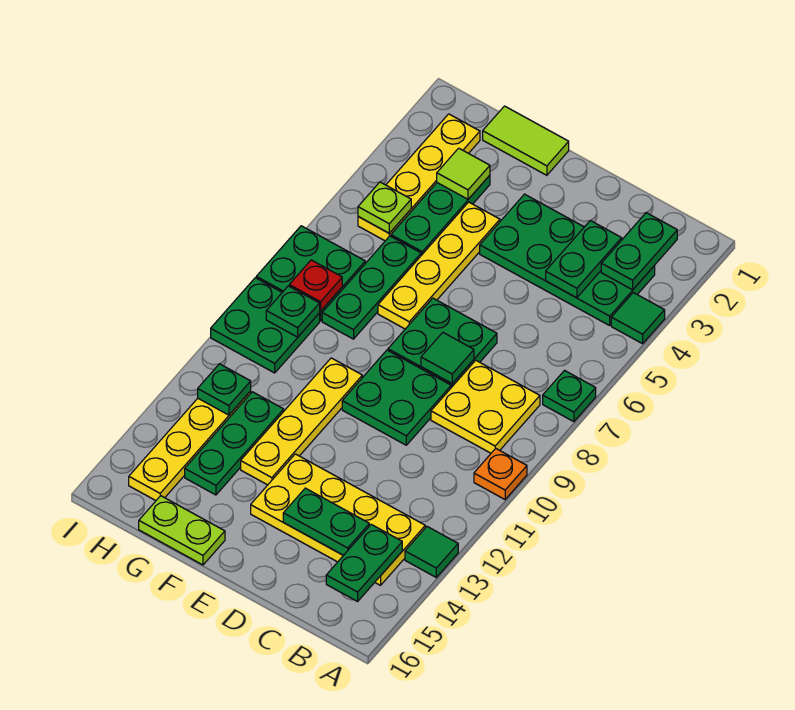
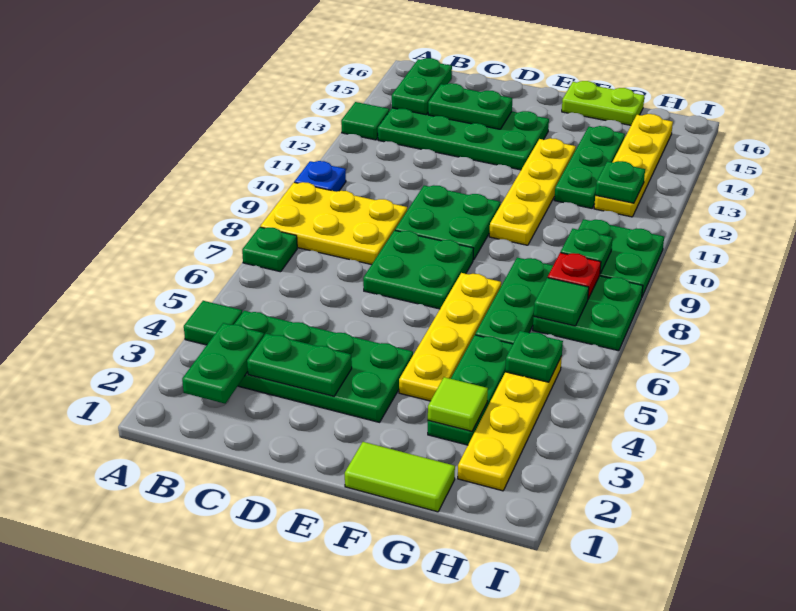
orange 1x1 plate [474,448,527,499] -> blue 1x1 plate [294,161,346,192]
yellow 2x2 plate [431,360,540,453] -> yellow 2x3 plate [260,182,407,265]
yellow 2x4 plate [251,454,425,585] -> green 2x4 plate [378,108,549,170]
green 1x2 plate [546,221,622,298] -> green 1x2 plate turned to [247,334,352,396]
green 1x1 tile [421,333,474,383] -> green 1x1 tile moved to [534,278,589,326]
lime 1x1 plate [358,182,411,233] -> green 1x1 plate [505,331,563,382]

